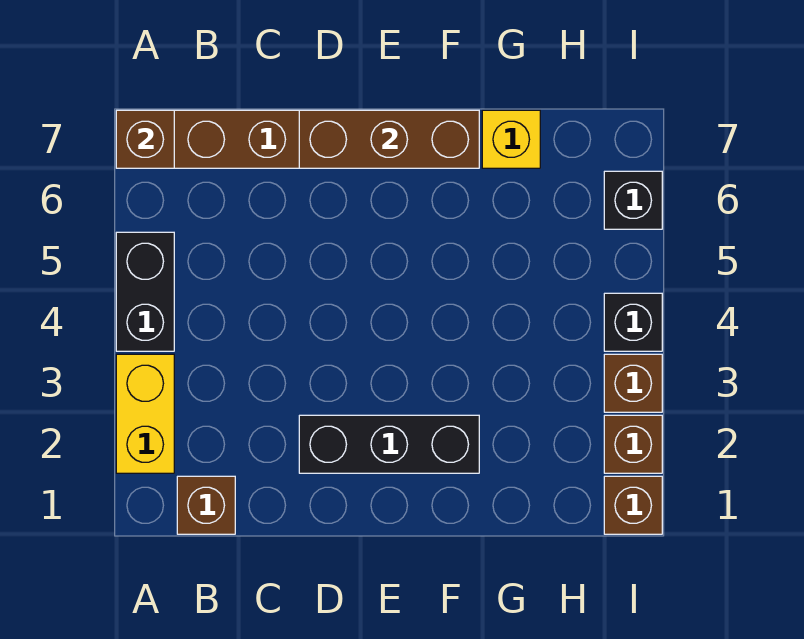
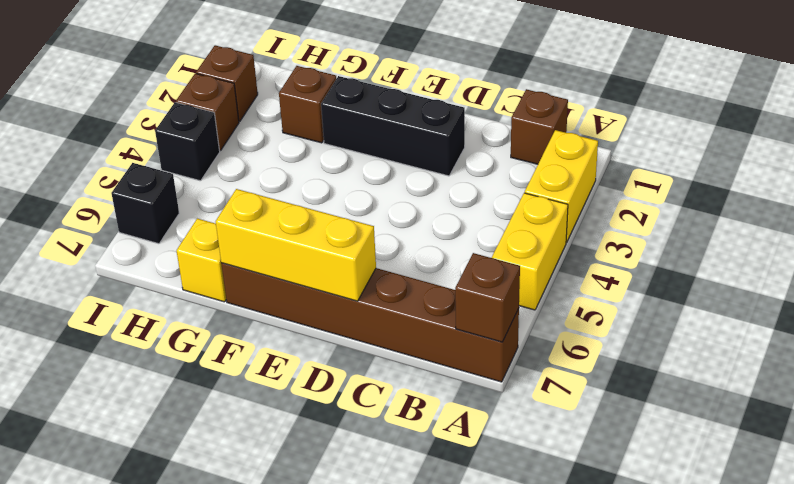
black 1x2 brick [116,232,174,351] -> yellow 1x2 brick [492,193,568,310]
brown 1x3 brick [299,110,479,168] -> yellow 1x3 brick [216,189,376,301]
brown 1x1 brick [604,476,662,534] -> brown 1x1 brick moved to [279,66,336,143]

